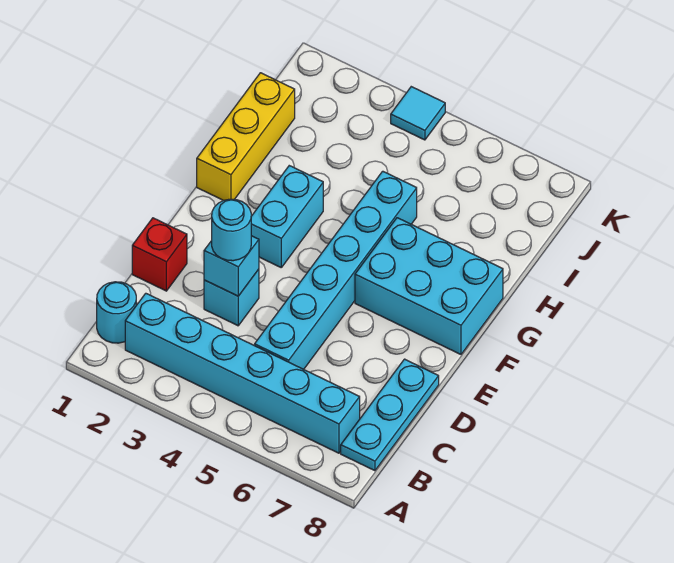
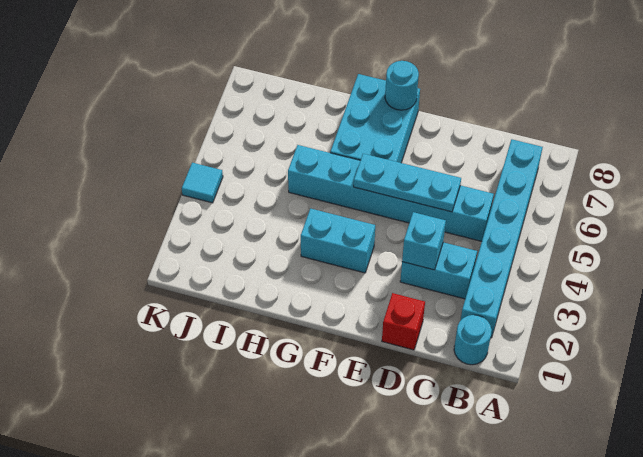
cyan 1x3 plate [341,359,439,471] -> cyan 1x3 plate moved to [354,154,461,212]
cyan 1x1 brick [204,269,259,326] -> cyan 1x2 brick [400,242,477,299]
cyan 1x1 round brick [212,199,251,261] -> cyan 1x1 round brick moved to [385,61,419,110]
yellow 1x3 brick [197,73,295,200] -> none

